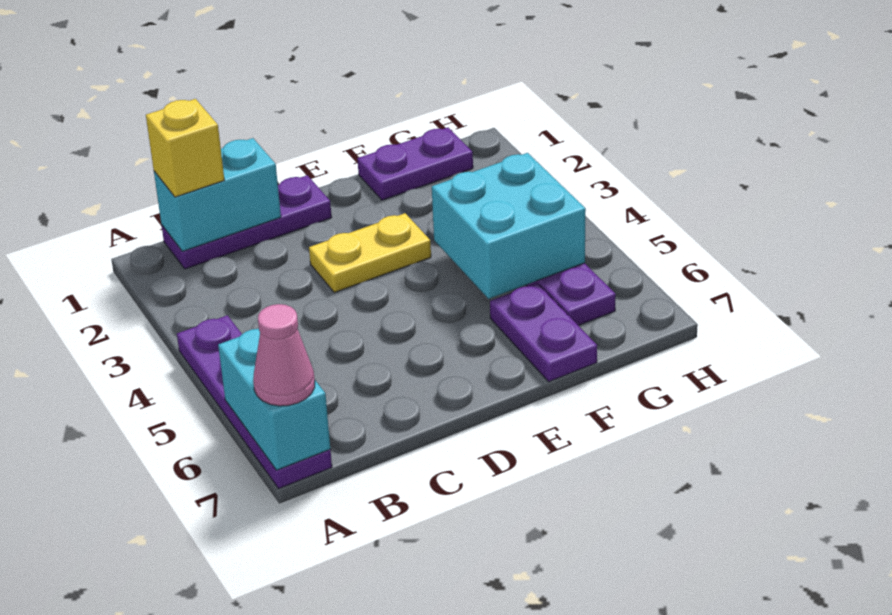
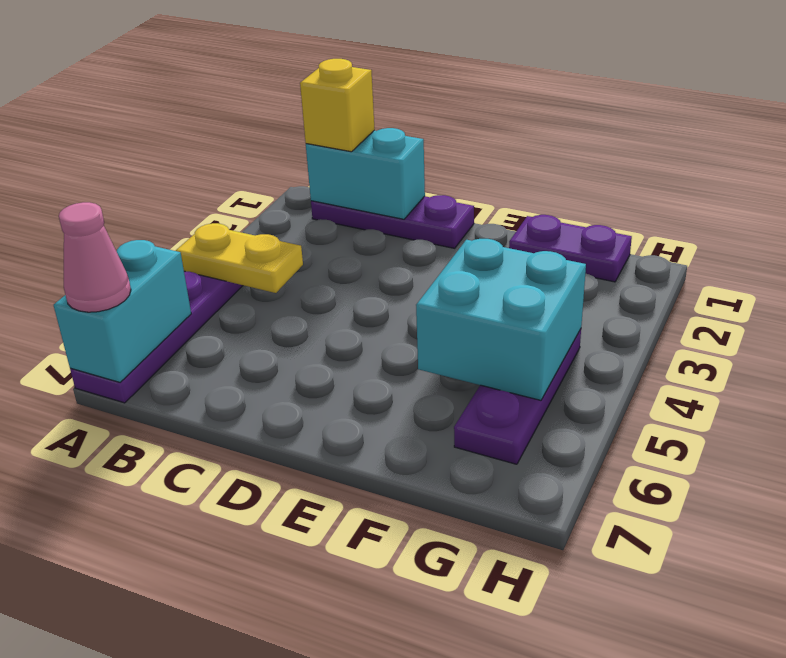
yellow 1x2 plate [309,213,431,293] -> yellow 1x2 plate moved to [176,223,303,293]
purple 1x2 plate [490,283,597,382] -> none

